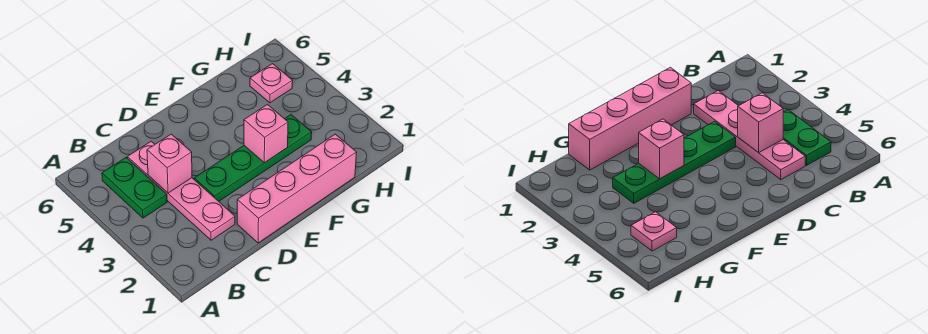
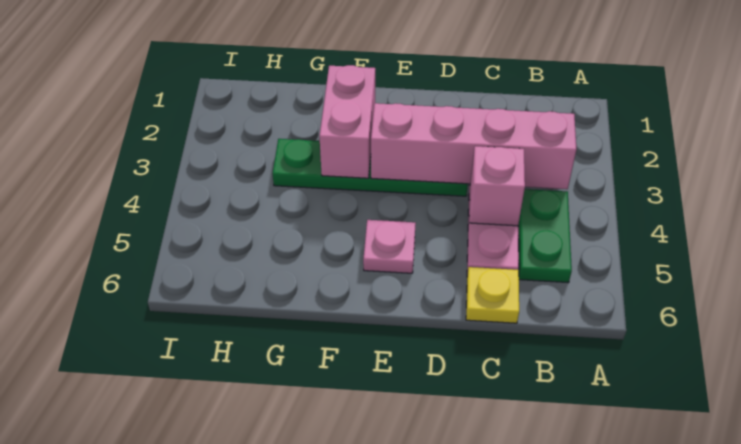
none -> yellow 1x1 plate [466,267,519,323]
pink 1x4 brick [237,134,357,243] -> pink 1x4 brick moved to [371,103,576,189]
pink 1x1 brick [244,105,288,163] -> pink 1x2 brick [319,65,375,178]
pink 1x1 plate [250,64,293,103] -> pink 1x1 plate moved to [363,220,416,273]

